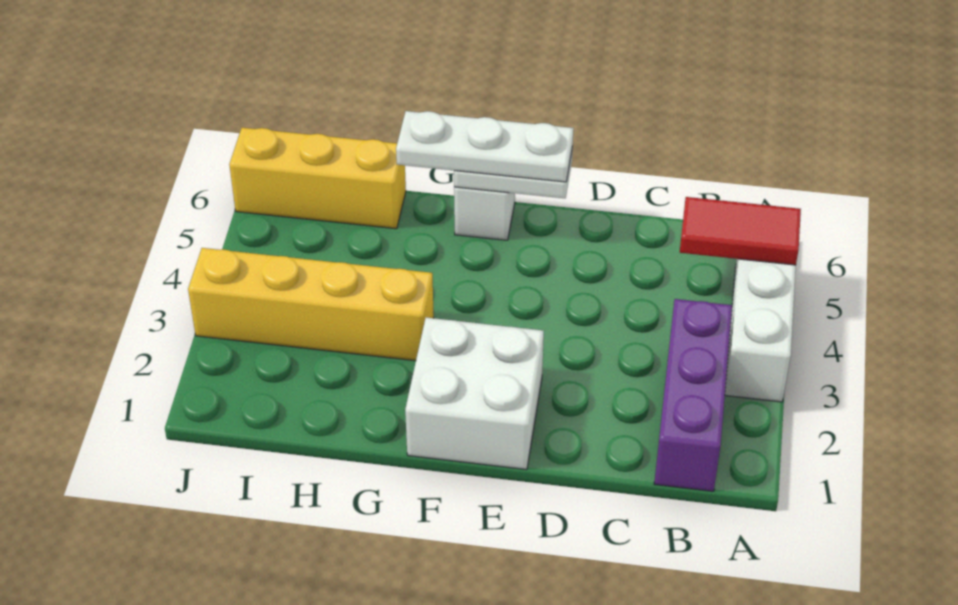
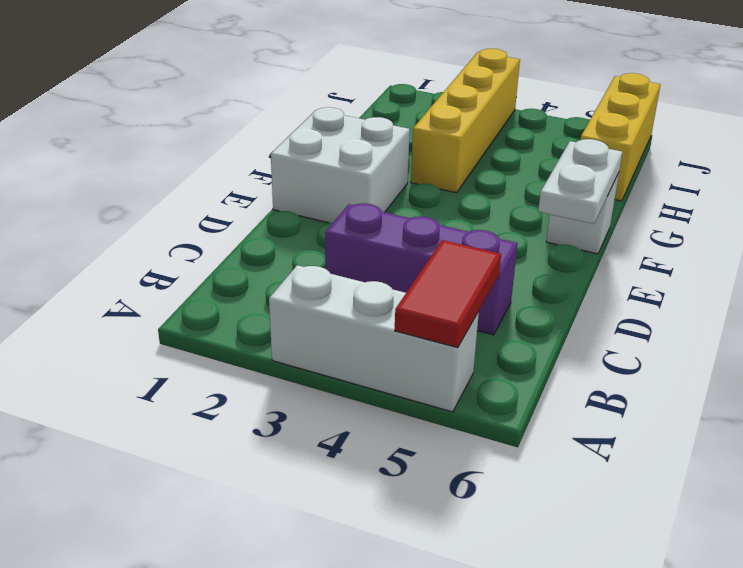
purple 1x3 brick [654,299,732,491] -> purple 1x3 brick moved to [325,203,517,335]
white 1x3 plate [396,111,574,182] -> none

